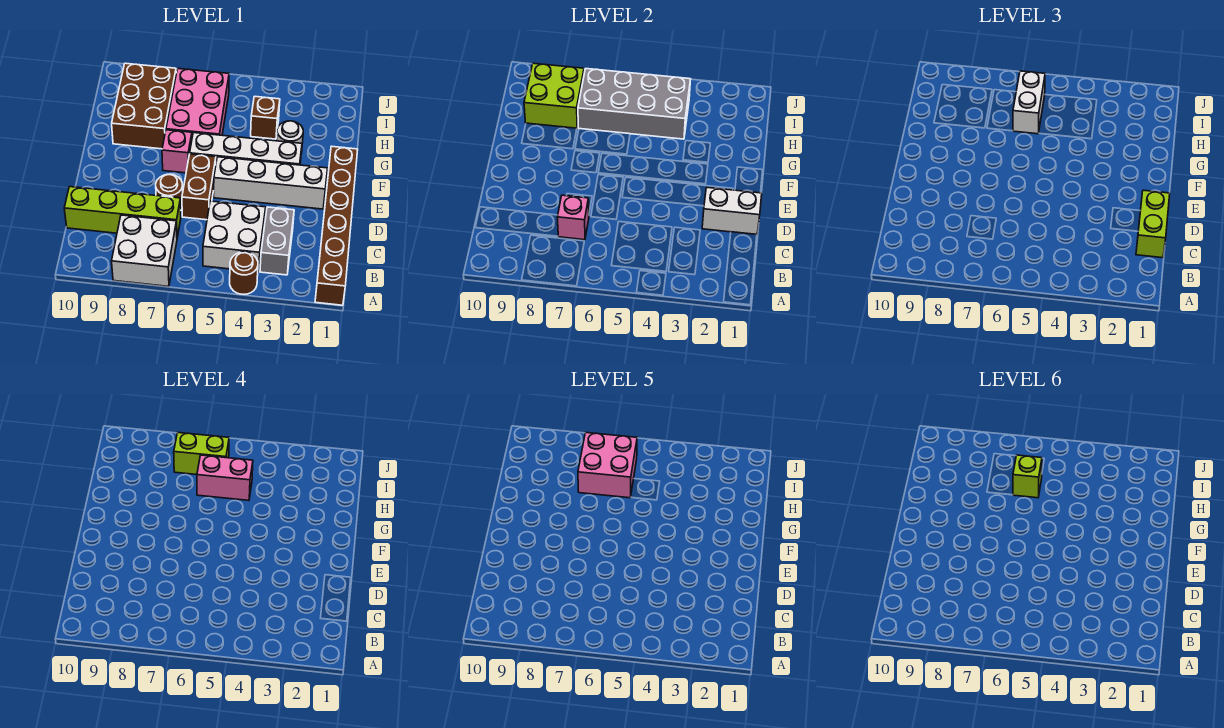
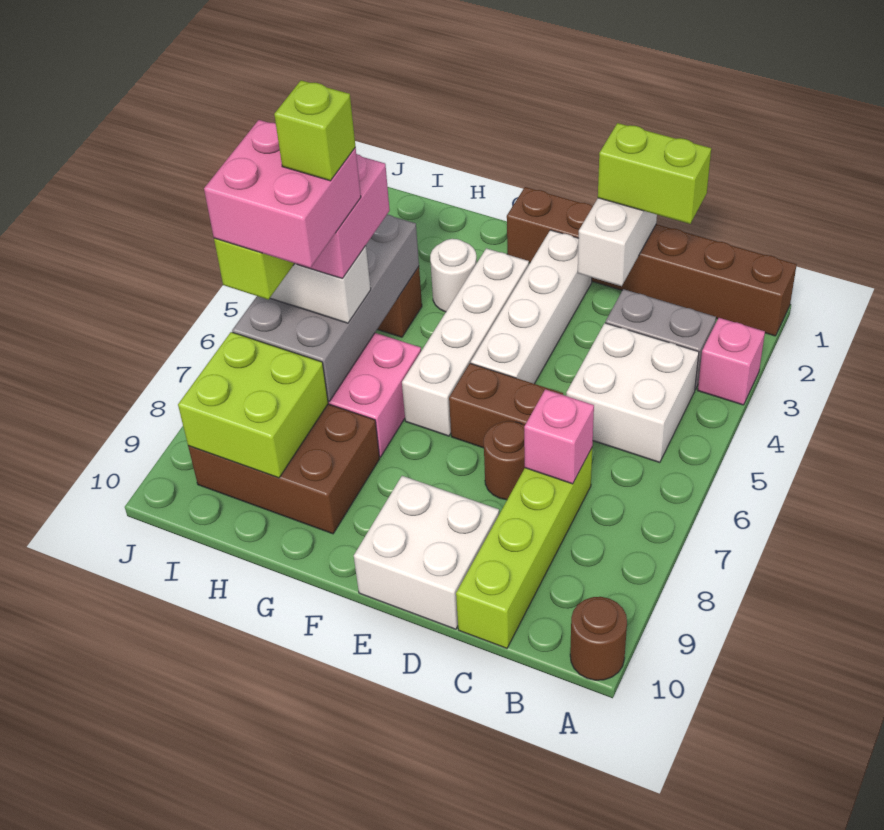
brown 1x1 round brick [230,252,258,294] -> brown 1x1 round brick moved to [570,597,627,680]
white 2x2 brick [112,215,177,287] -> white 2x2 brick moved to [354,476,499,629]
pink 1x1 brick [162,130,192,173] -> pink 1x1 brick moved to [698,318,765,405]

